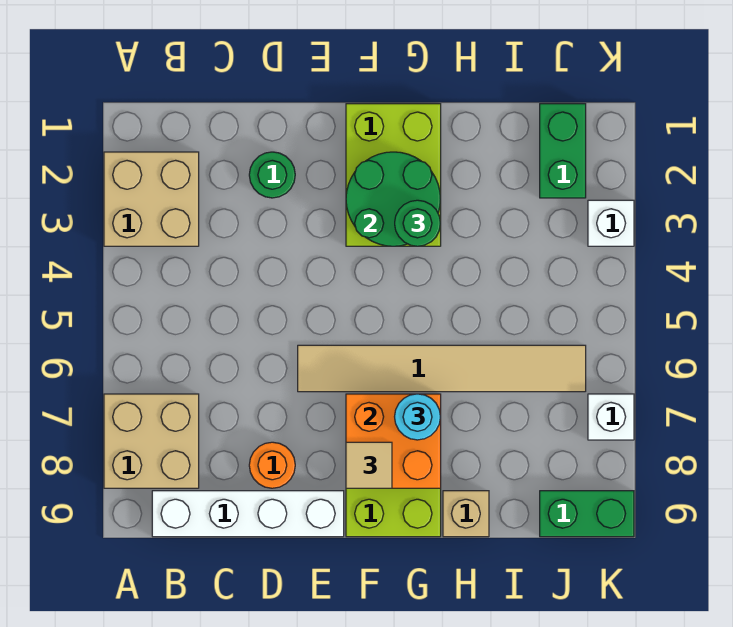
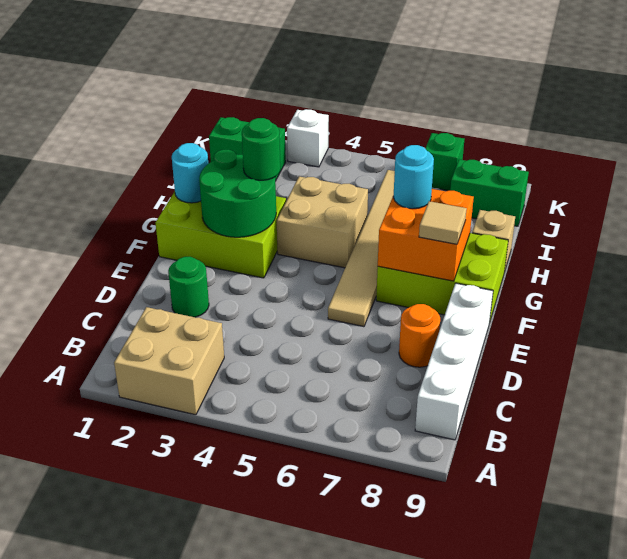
tan 2x2 brick [104,394,199,488] -> tan 2x2 brick moved to [277,176,368,268]
none -> cyan 1x1 round brick [172,143,208,203]
green 1x2 brick [540,491,634,537] -> green 1x2 brick turned to [450,159,529,226]
white 1x1 brick [588,394,634,440] -> green 1x1 brick [425,133,464,191]

